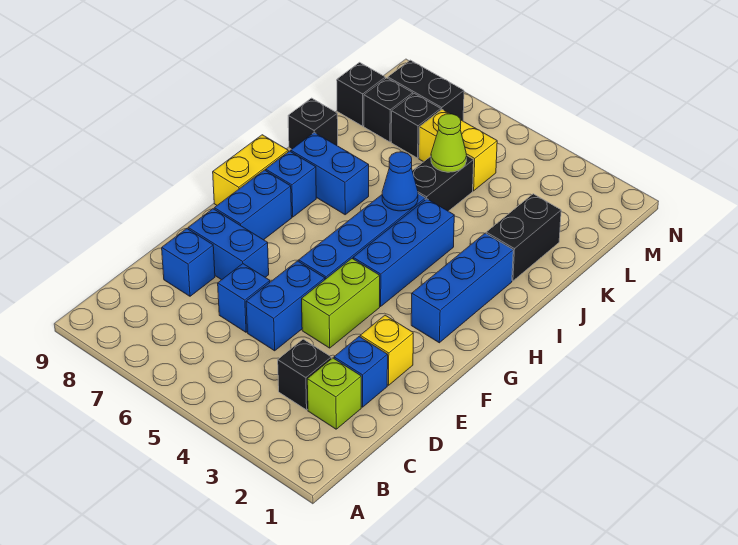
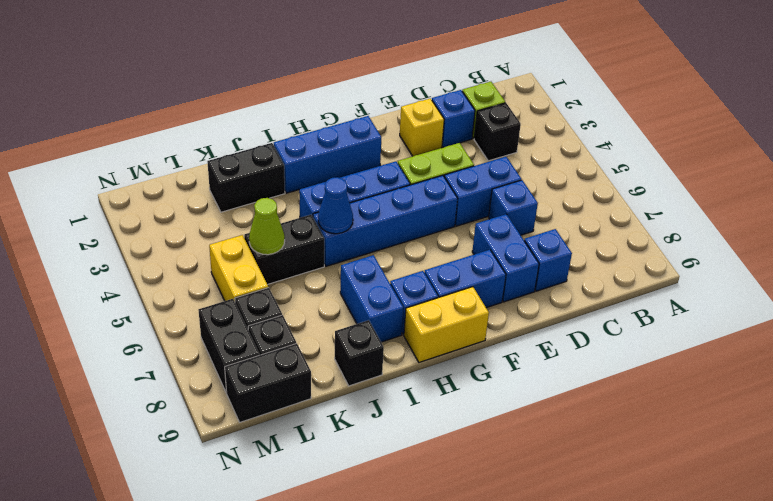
black 1x1 brick [337,62,385,126] -> black 1x2 brick [225,343,311,422]

